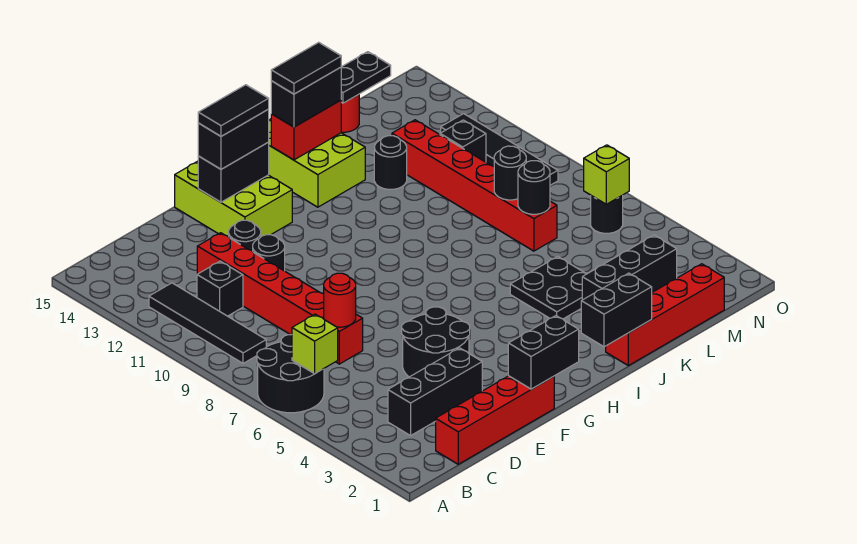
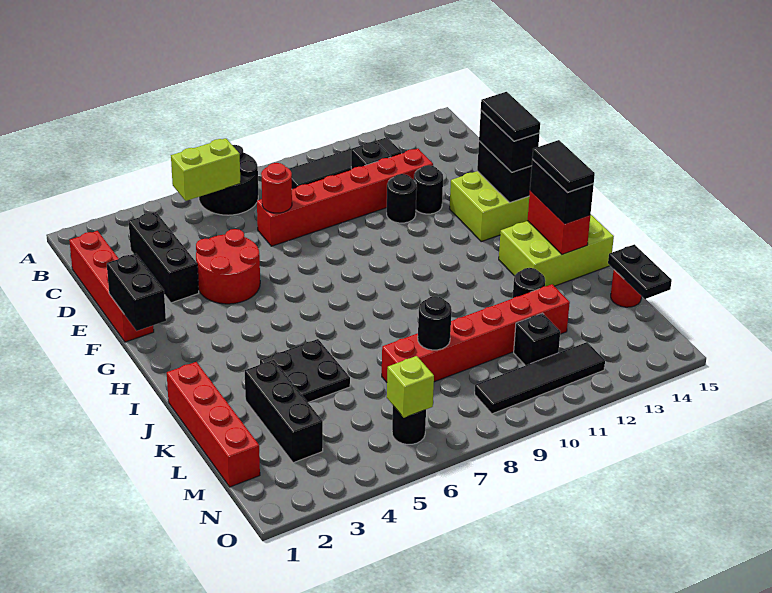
lime 1x1 brick [292,314,338,374] -> lime 1x2 brick [171,138,241,201]
black 2x2 round brick [402,307,470,377] -> red 2x2 round brick [196,229,260,304]
black 1x2 brick [581,273,652,347] -> none
black 1x1 round brick [518,161,550,214] -> none

